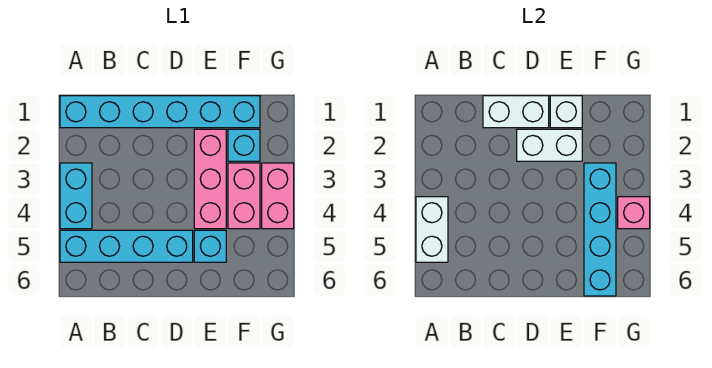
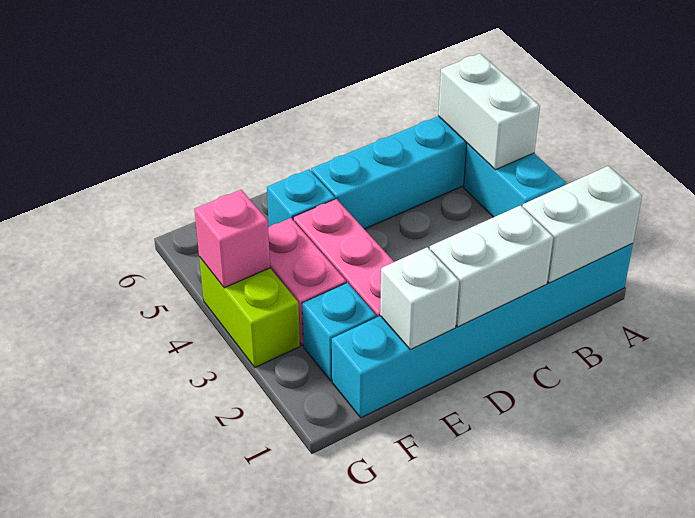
white 1x2 brick [517,129,582,161] -> white 1x2 brick moved to [522,166,642,283]
cyan 1x4 brick [584,163,616,296] -> none
pink 1x2 brick [262,163,294,229] -> lime 1x2 brick [199,257,300,367]

